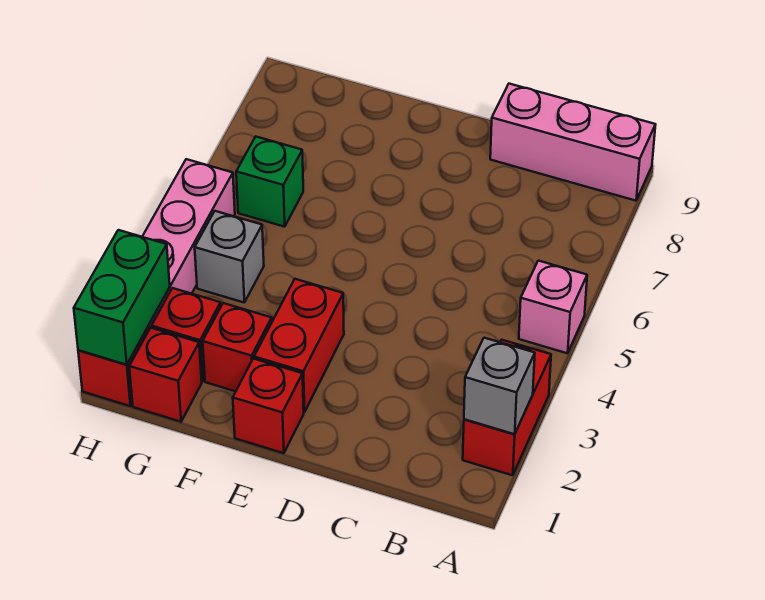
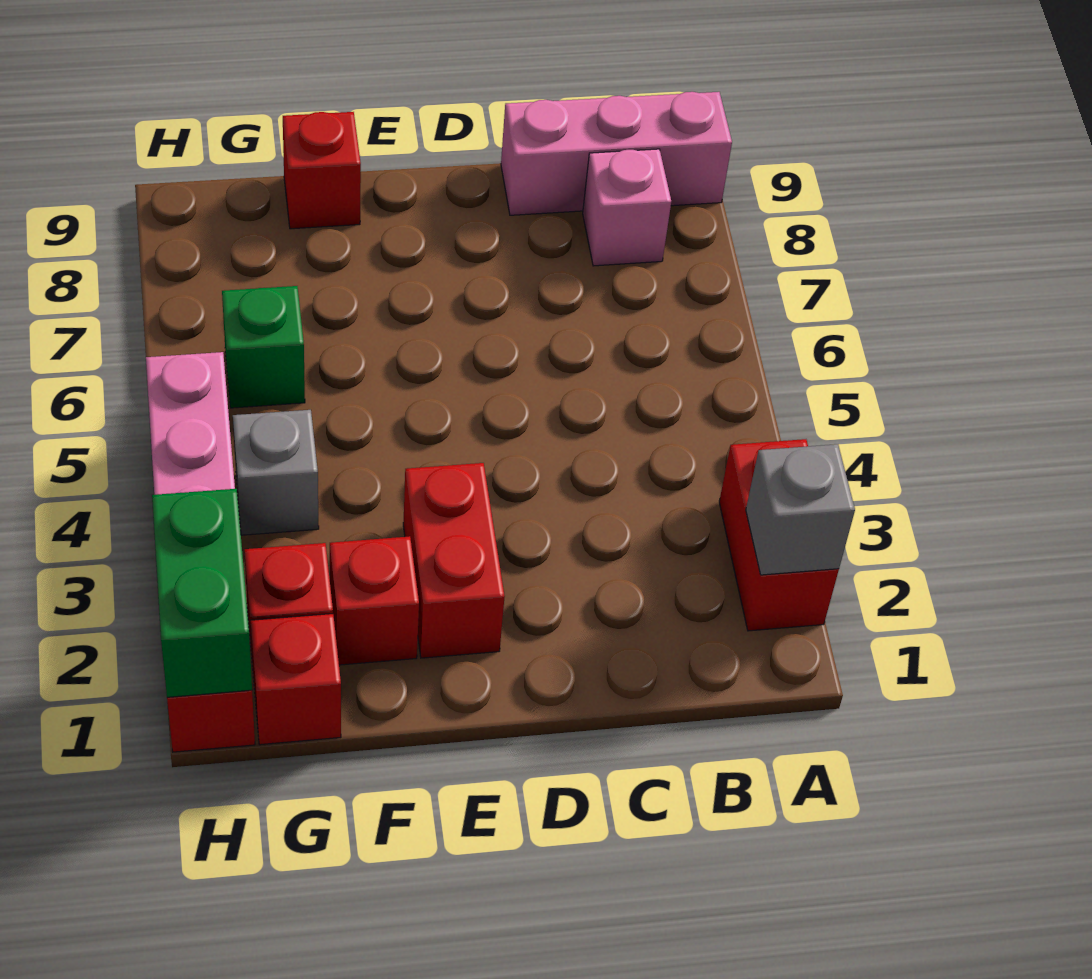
pink 1x1 brick [519,261,587,353] -> pink 1x1 brick moved to [583,149,671,266]
red 1x1 brick [233,359,304,453] -> red 1x1 brick moved to [283,112,361,229]

